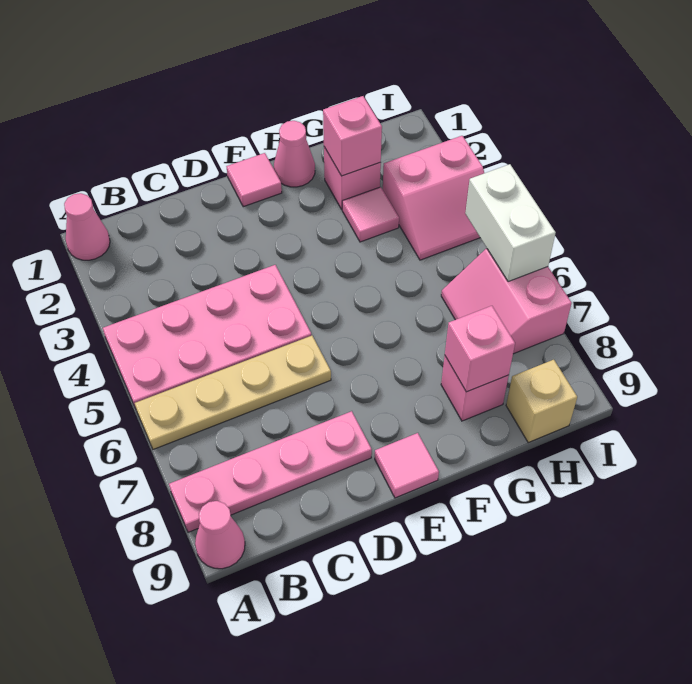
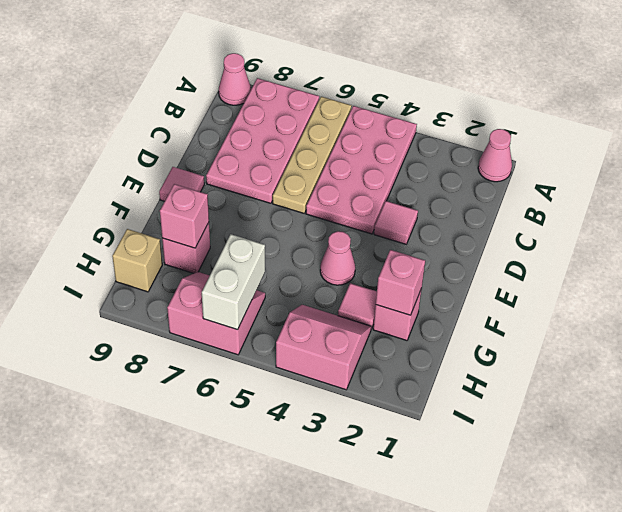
pink 1x4 plate [169,411,372,532] -> pink 2x4 plate [206,78,319,203]
pink 1x1 tile [226,153,282,207] -> pink 1x1 tile moved to [374,201,418,244]
pink 1x1 cone [274,121,315,187] -> pink 1x1 cone moved to [320,231,355,285]
pink 2x2 slope [383,136,484,260] -> pink 2x2 slope turned to [276,305,371,390]
white 1x2 brick [465,164,556,282] -> white 1x2 brick turned to [202,234,265,330]

